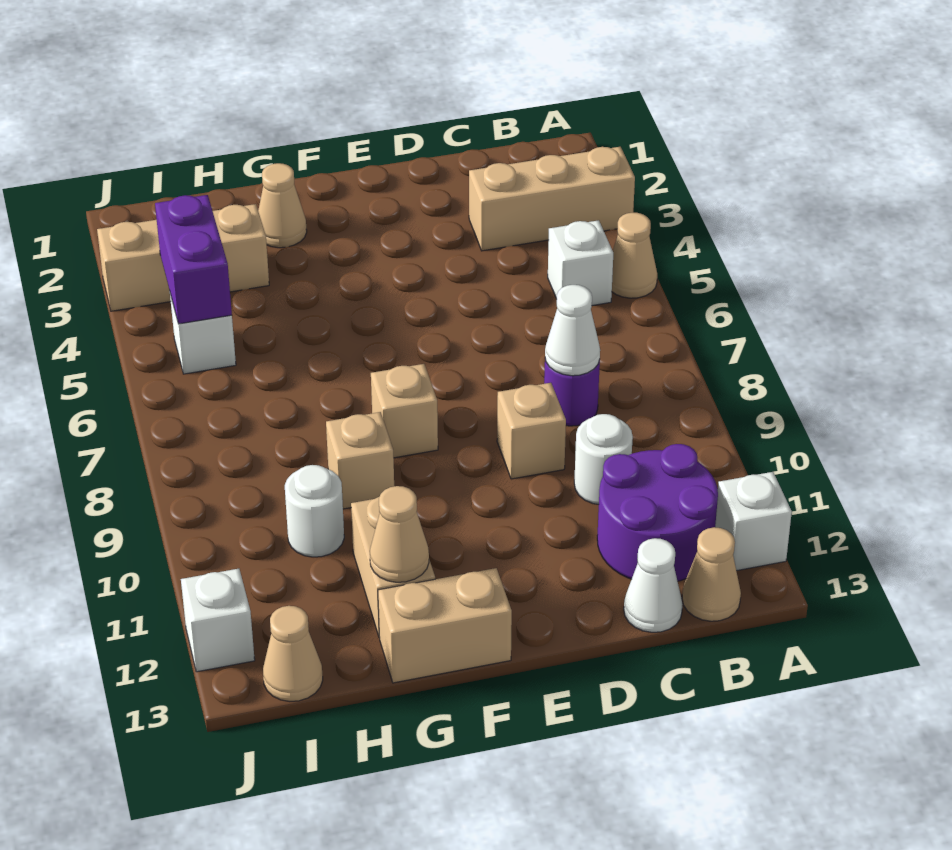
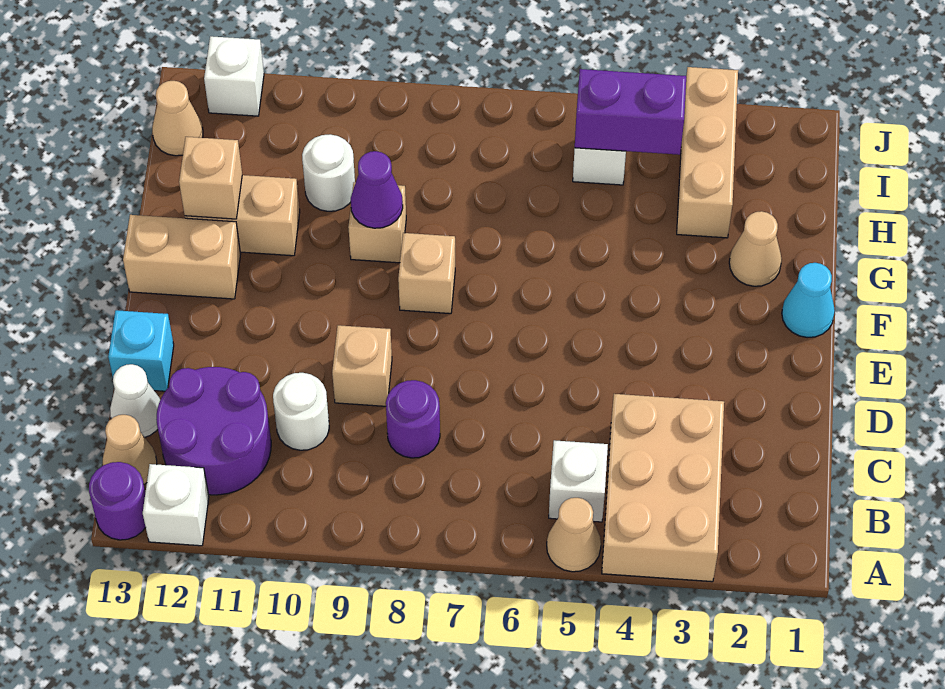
tan 1x3 brick [469,147,635,251] -> tan 2x3 brick [602,394,724,582]
none -> purple 1x1 round brick [89,462,145,540]
white 1x1 cone [545,285,600,376] -> none
none -> cyan 1x1 brick [108,310,174,391]
none -> cyan 1x1 cone [782,263,835,338]
tan 1x2 brick [378,568,512,683] -> tan 1x2 brick turned to [123,215,241,299]
none -> purple 1x1 cone [351,151,403,228]
tan 1x1 cone [370,486,429,582] -> tan 1x1 brick [179,137,242,219]

